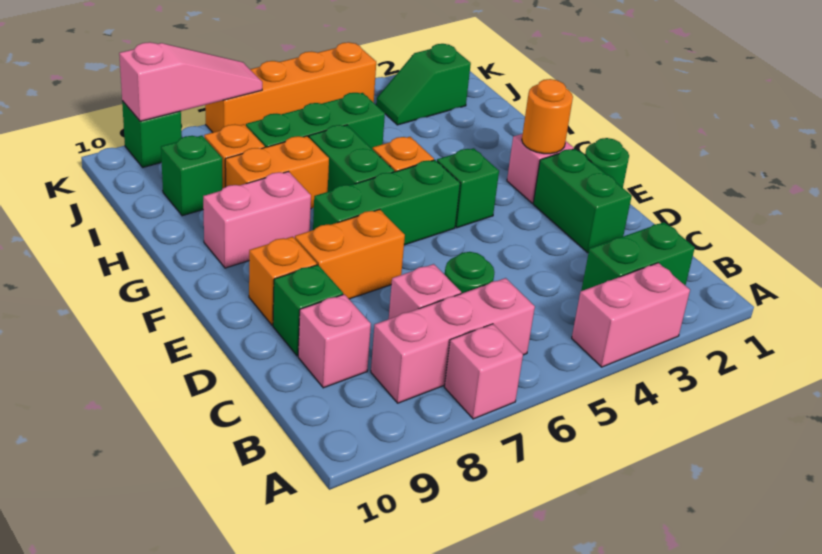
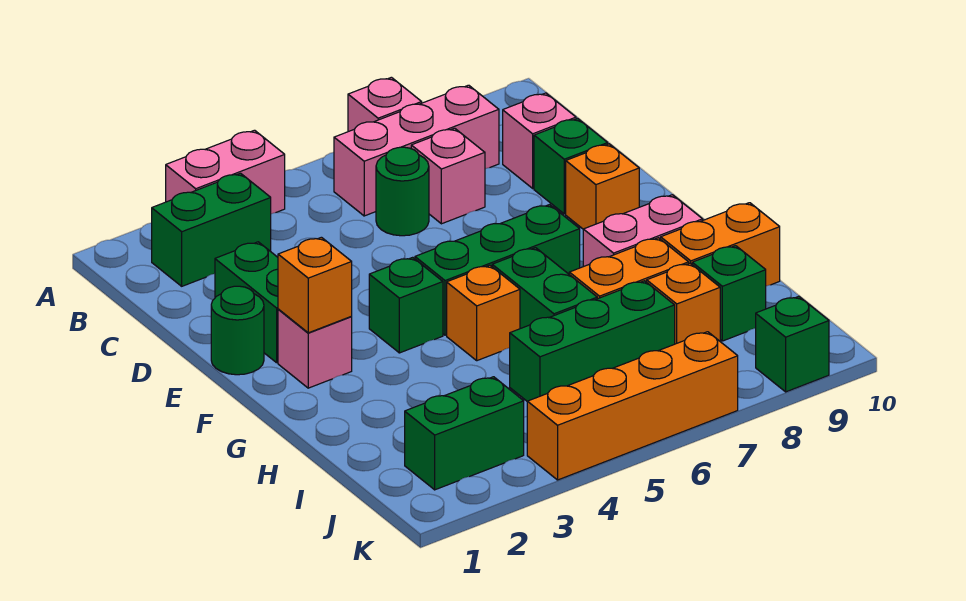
orange 1x2 brick [295,210,405,299] -> orange 1x2 brick moved to [661,203,780,286]
orange 1x1 round brick [522,79,573,154] -> orange 1x1 brick [278,237,352,333]
green 1x2 slope [376,44,471,125] -> green 1x2 brick [405,377,524,490]
pink 1x3 slope [119,42,262,121] -> none

